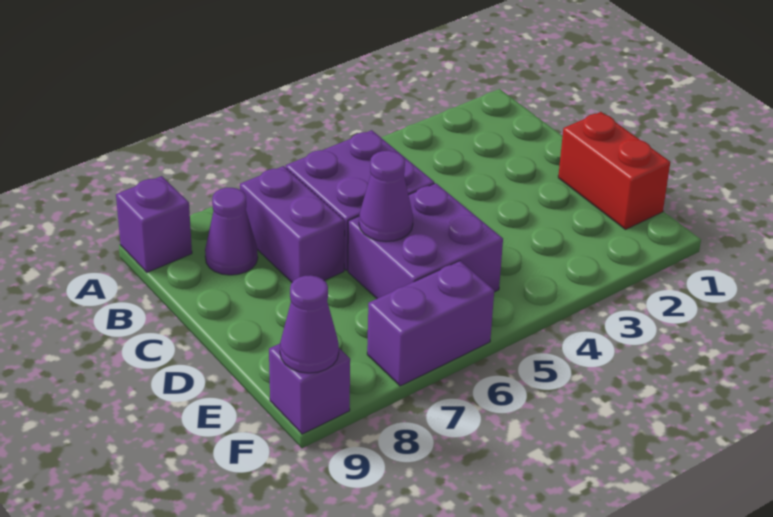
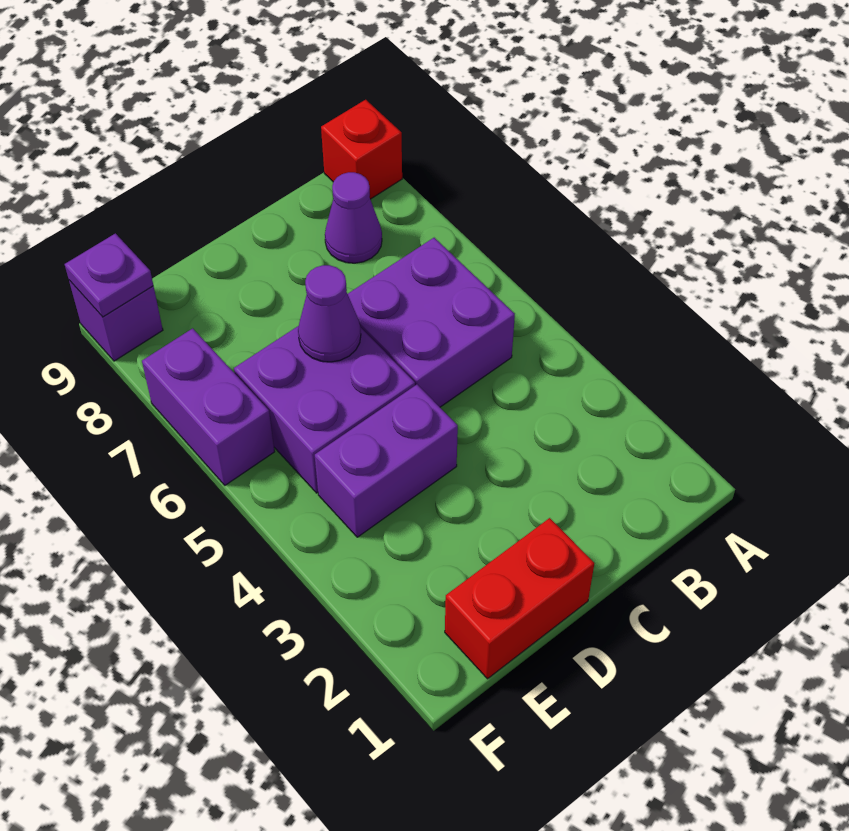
purple 1x1 brick [116,176,192,272] -> red 1x1 brick [321,100,402,199]
purple 1x2 brick [240,166,345,282] -> purple 1x2 brick moved to [315,385,458,537]
purple 1x1 cone [280,275,339,373] -> purple 1x1 plate [65,233,153,317]

